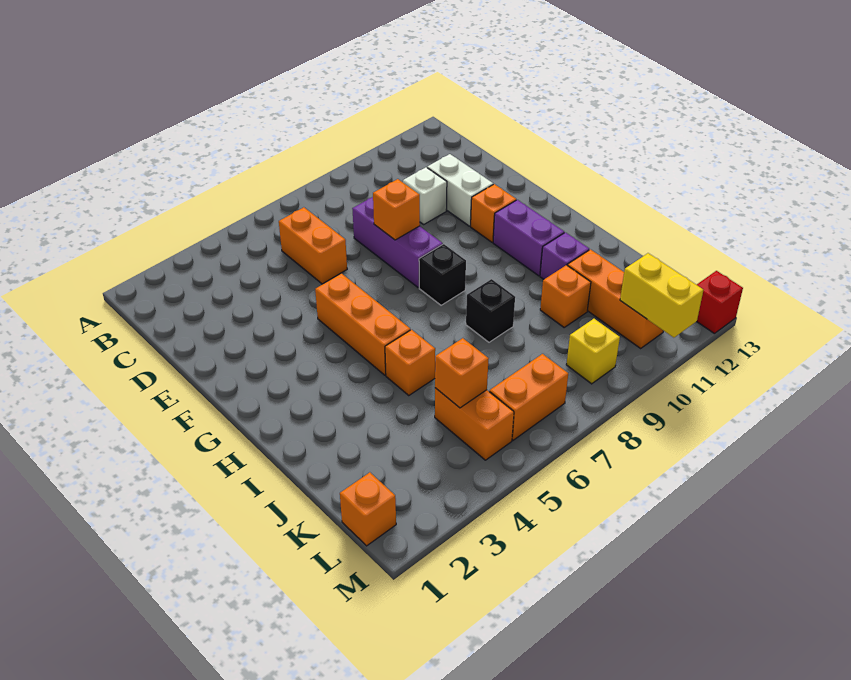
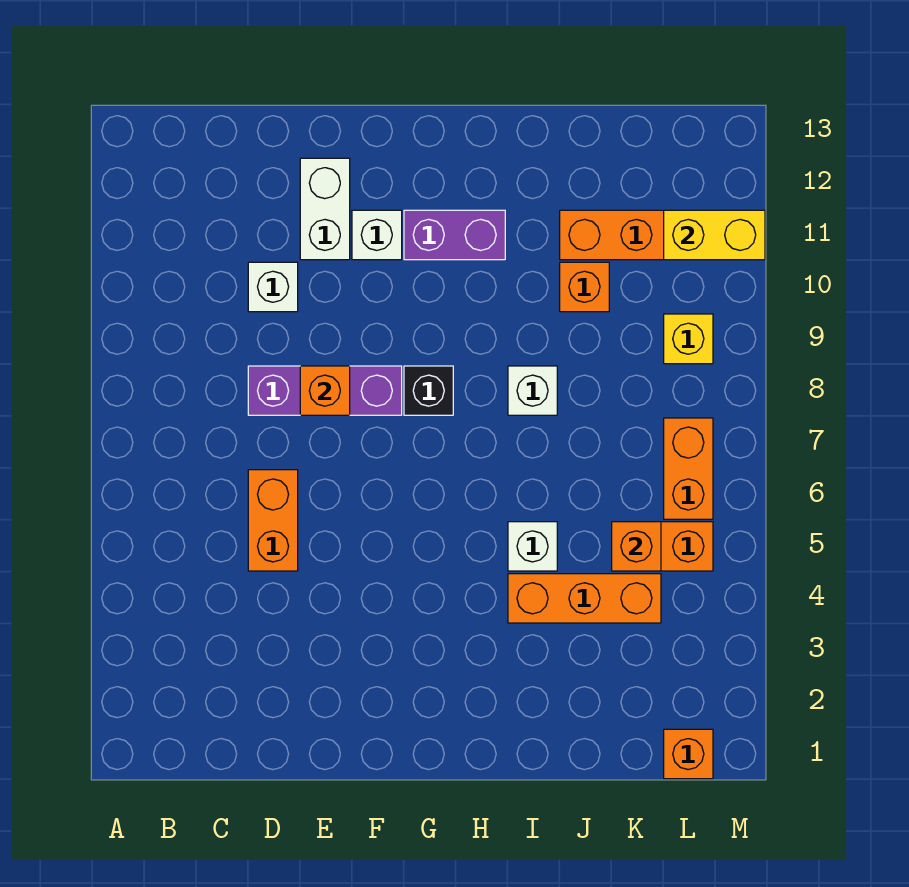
orange 1x2 brick [279,207,347,284] -> orange 1x2 brick turned to [248,470,298,571]
white 1x2 brick [427,154,493,226] -> white 1x2 brick turned to [300,158,350,260]
orange 1x3 brick [315,273,410,375] -> orange 1x3 brick moved to [508,574,661,623]
orange 1x1 brick [471,184,516,242] -> white 1x1 brick [352,210,402,260]
orange 1x1 brick [385,330,435,395] -> white 1x1 brick [508,522,557,571]
black 1x1 brick [466,279,515,342] -> white 1x1 brick [508,366,557,415]
purple 1x1 brick [540,233,589,279] -> none
red 1x1 brick [697,271,743,334] -> none

